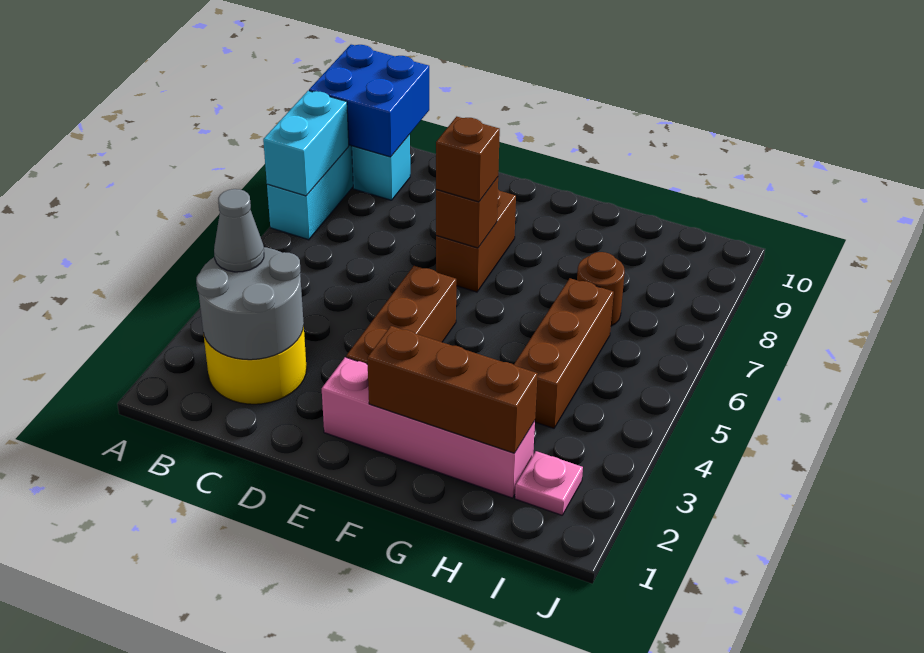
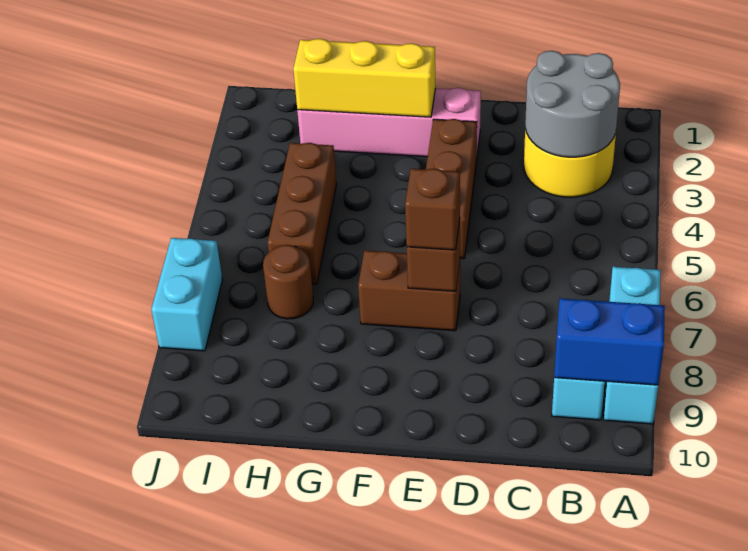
cyan 1x2 brick [263,91,349,196] -> cyan 1x2 brick moved to [151,238,223,351]
blue 2x2 brick [309,45,429,157] -> blue 1x2 brick [554,298,665,385]
grey 1x1 cone [214,189,264,272] -> none
brown 1x2 brick [436,190,516,292] -> brown 1x2 brick turned to [358,250,460,331]
brown 1x3 brick [367,326,538,453] -> yellow 1x3 brick [293,39,436,117]
pink 1x1 plate [515,451,583,515] -> none

